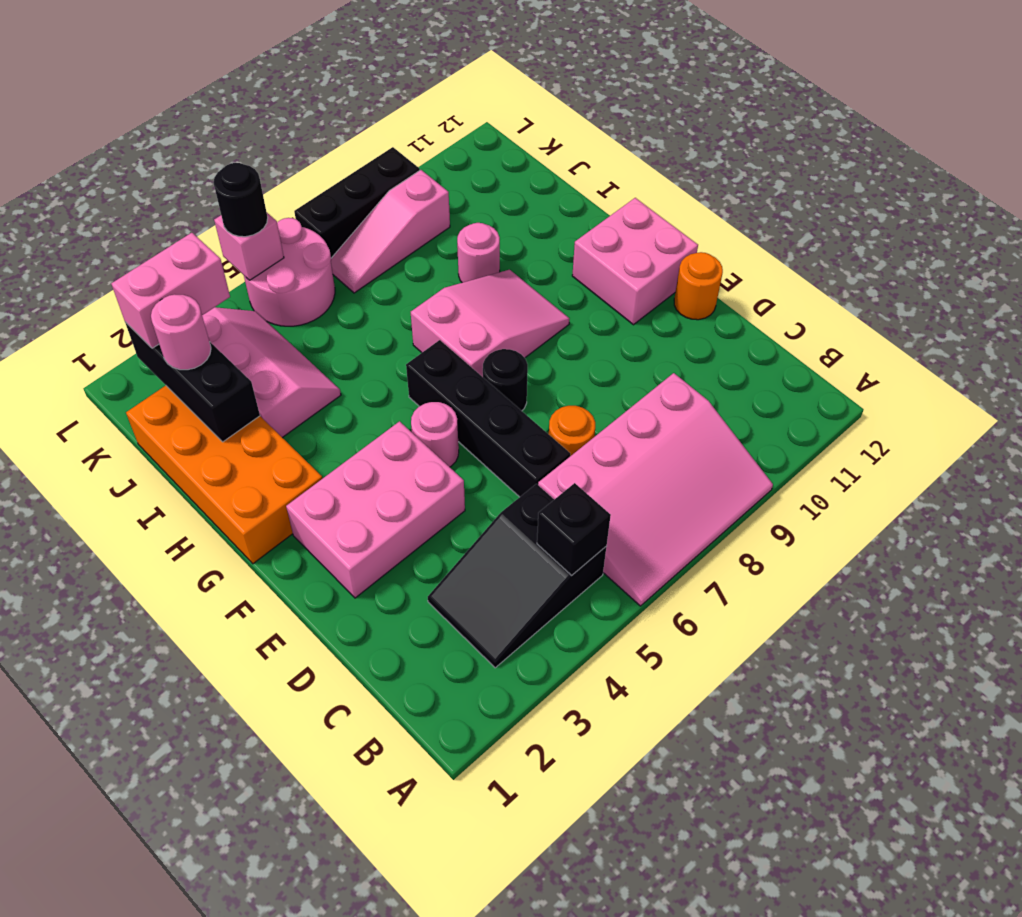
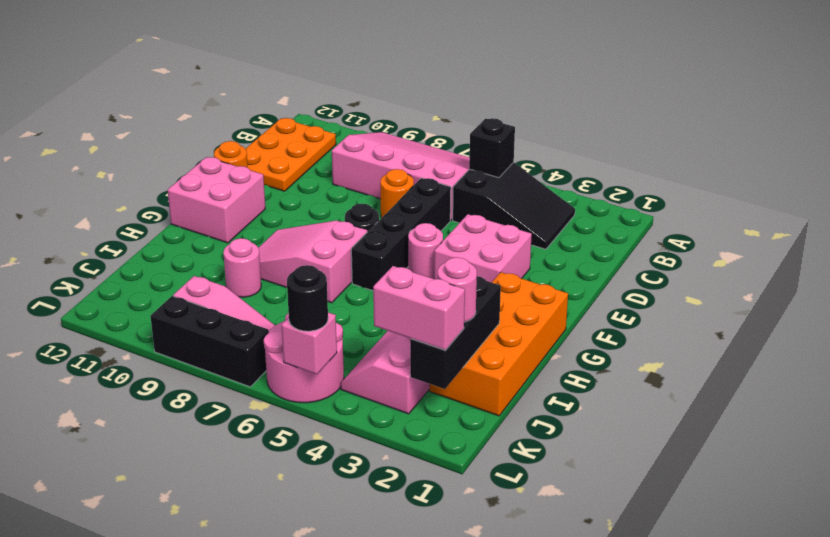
none -> orange 2x3 plate [246,118,336,191]
pink 2x3 brick [286,421,465,598] -> pink 2x2 brick [434,214,532,282]

